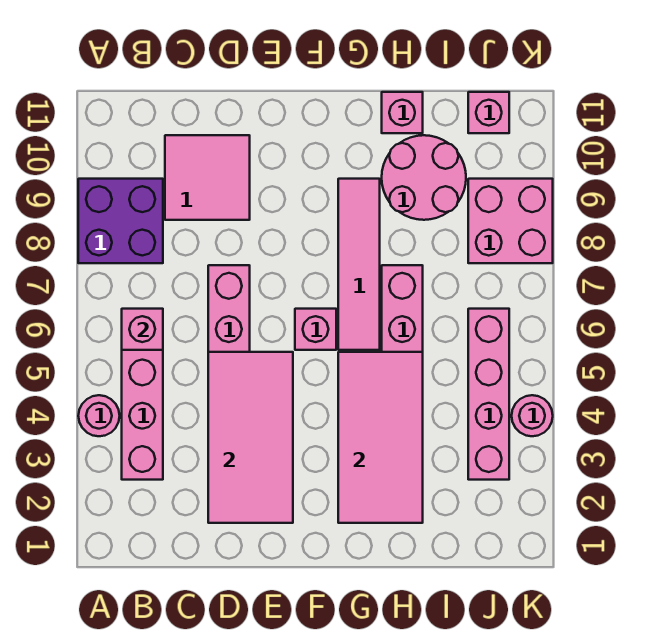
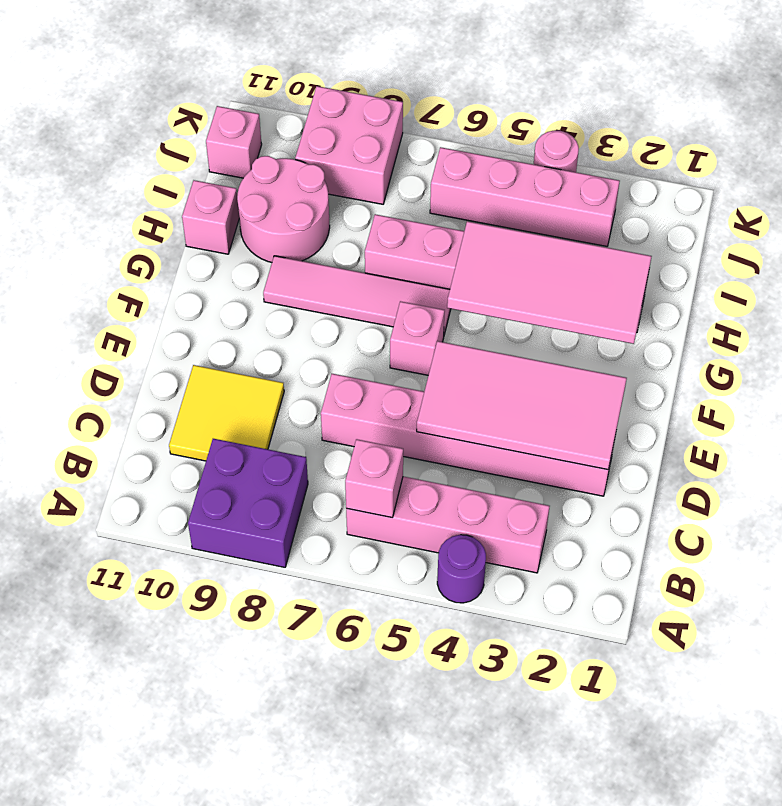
pink 1x1 round brick [78,395,120,436] -> purple 1x1 round brick [437,535,486,603]
pink 2x2 tile [165,135,250,220] -> yellow 2x2 tile [169,365,284,461]

